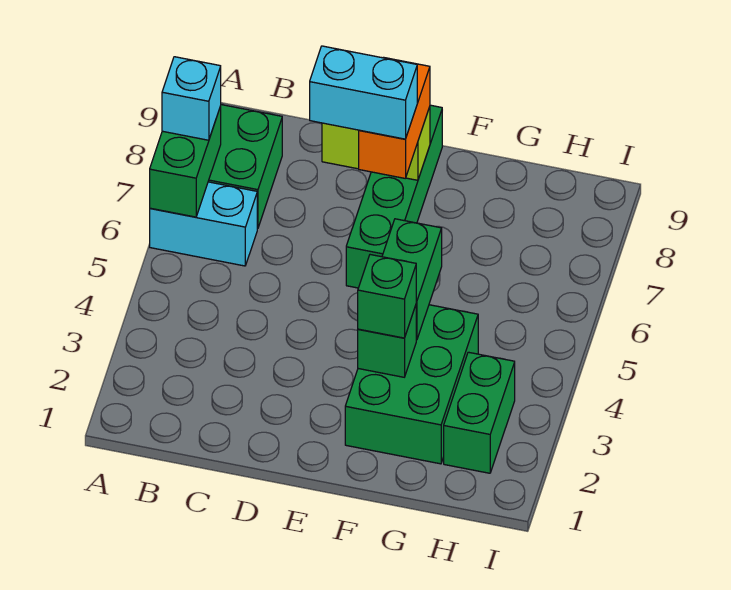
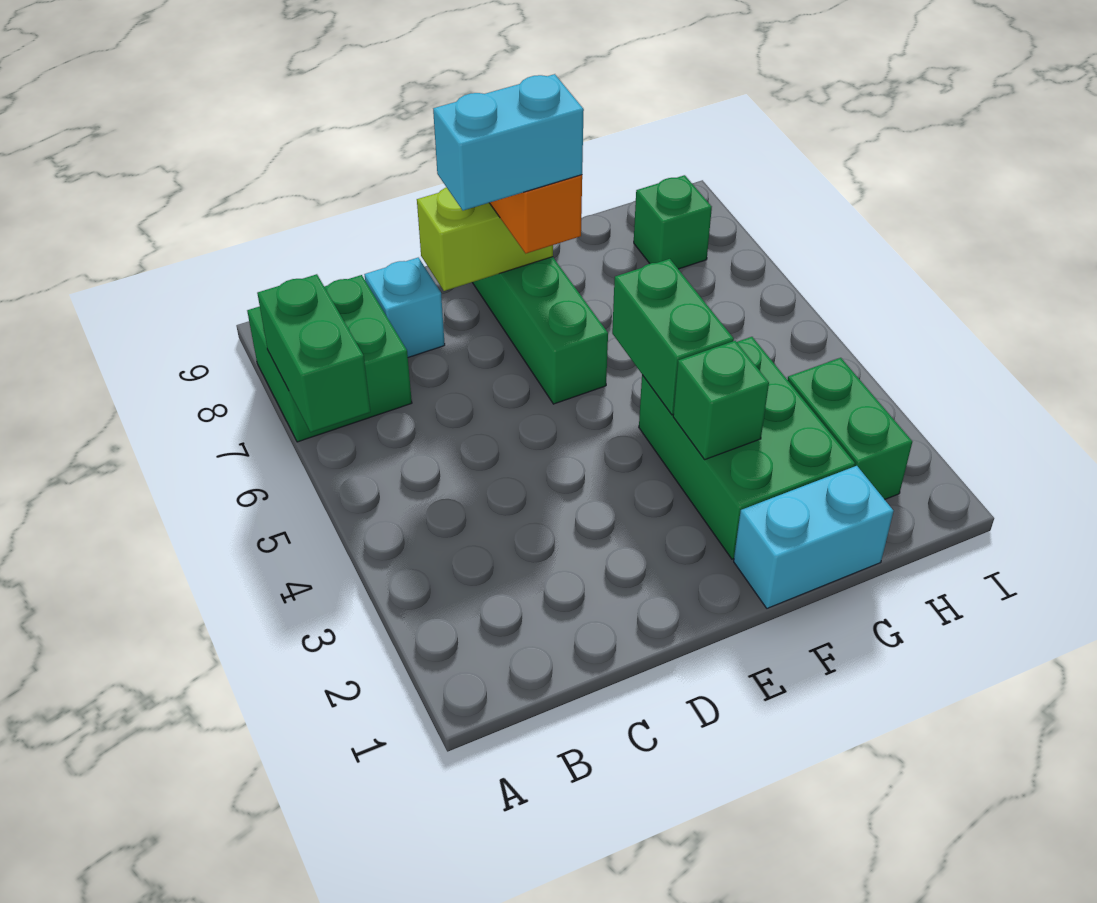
cyan 1x2 brick [150,182,257,266] -> cyan 1x2 brick moved to [734,466,894,608]
cyan 1x1 brick [162,57,221,140] -> cyan 1x1 brick moved to [365,258,445,357]
green 1x1 brick [358,255,416,338] -> green 1x1 brick moved to [634,175,712,269]

